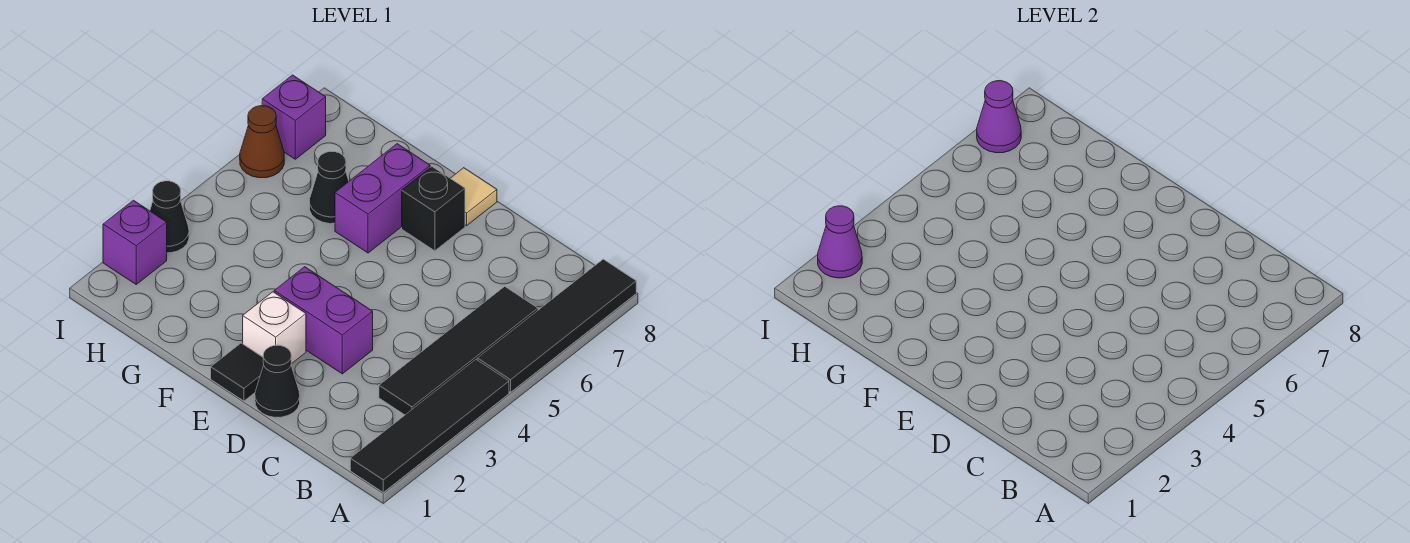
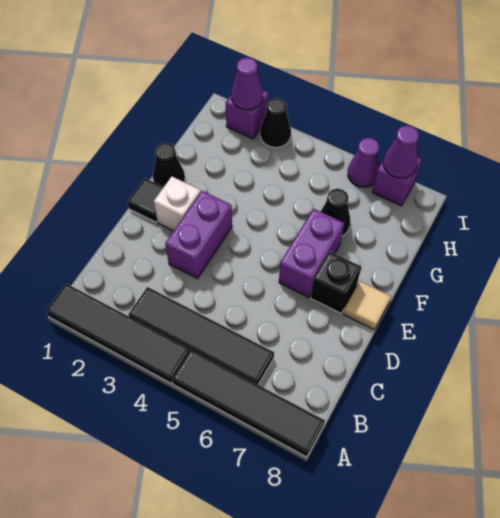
black 1x1 cone [255,345,300,417] -> black 1x1 cone moved to [153,143,185,187]
purple 1x2 brick [335,144,430,253] -> purple 1x2 brick turned to [279,209,344,297]
brown 1x1 cone [240,106,284,178] -> purple 1x1 cone [348,138,379,187]

